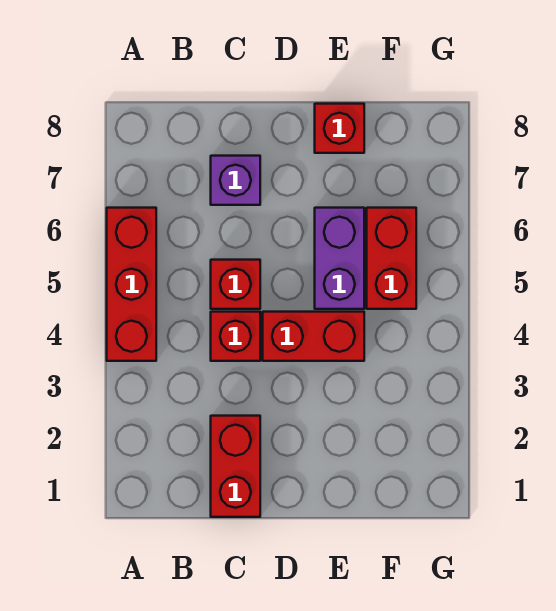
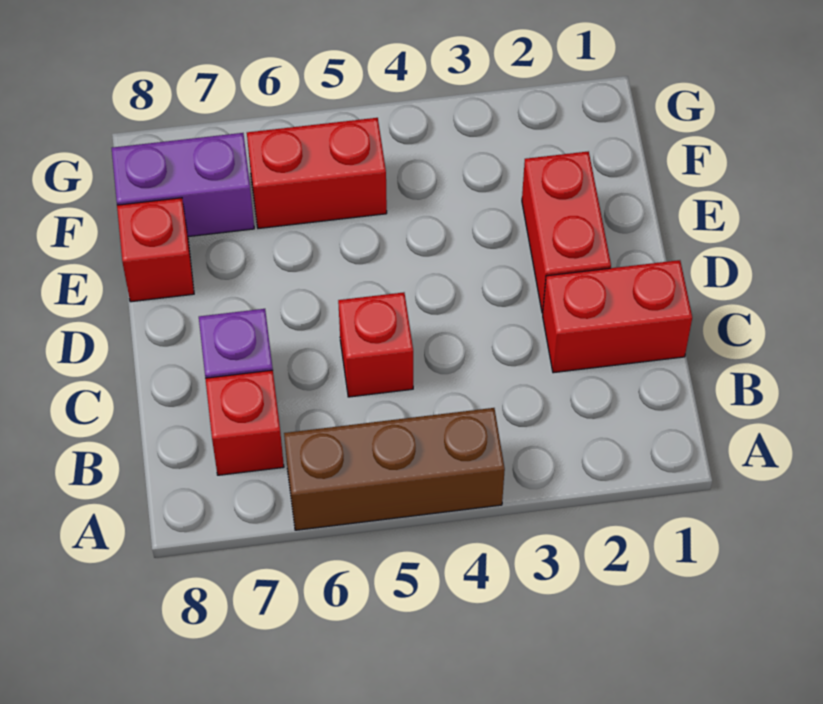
red 1x3 brick [107,208,156,361] -> brown 1x3 brick [284,408,505,530]
red 1x1 brick [211,312,260,361] -> red 1x1 brick moved to [205,370,284,475]
red 1x2 brick [263,312,364,361] -> red 1x2 brick moved to [522,151,611,313]
purple 1x2 brick [315,208,364,309] -> purple 1x2 brick moved to [112,133,254,237]

